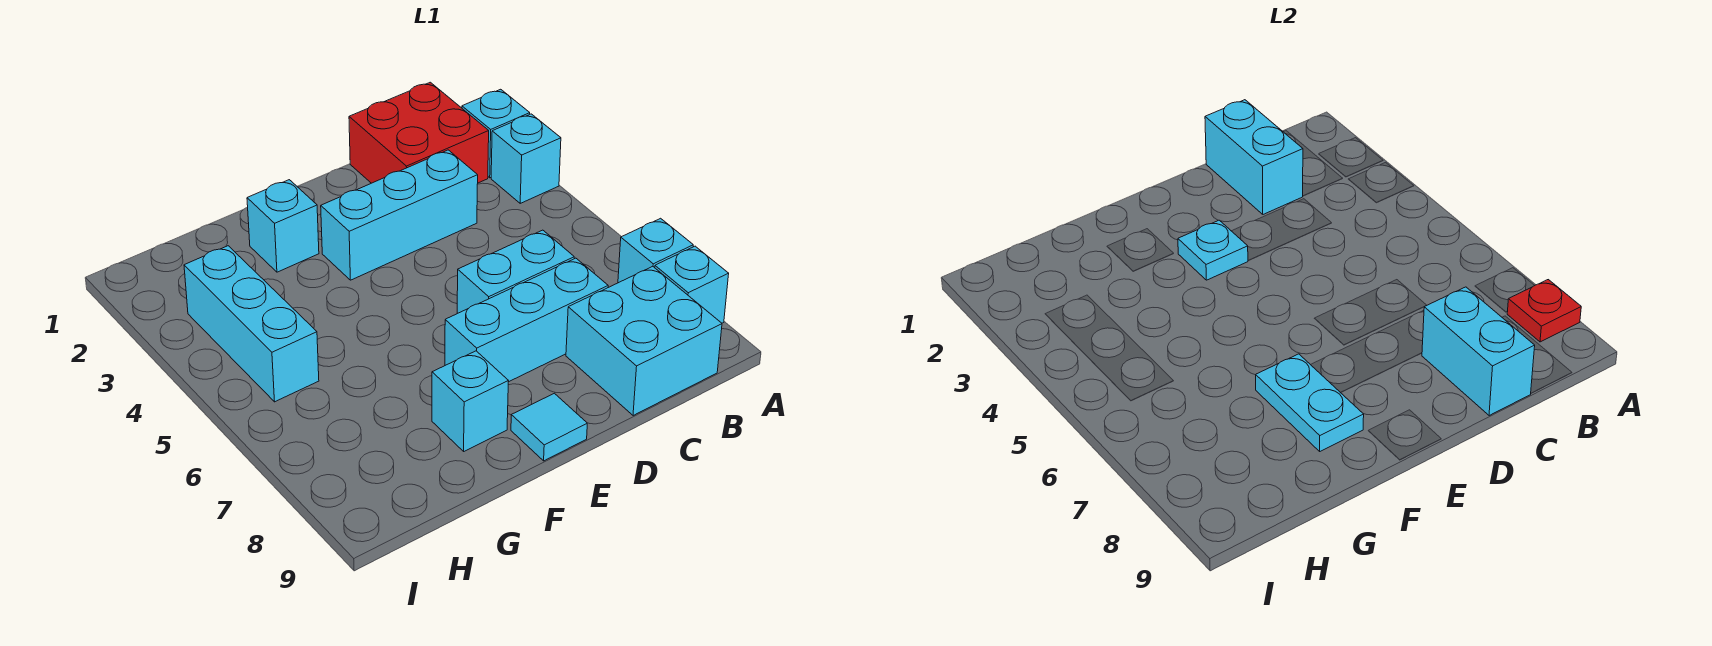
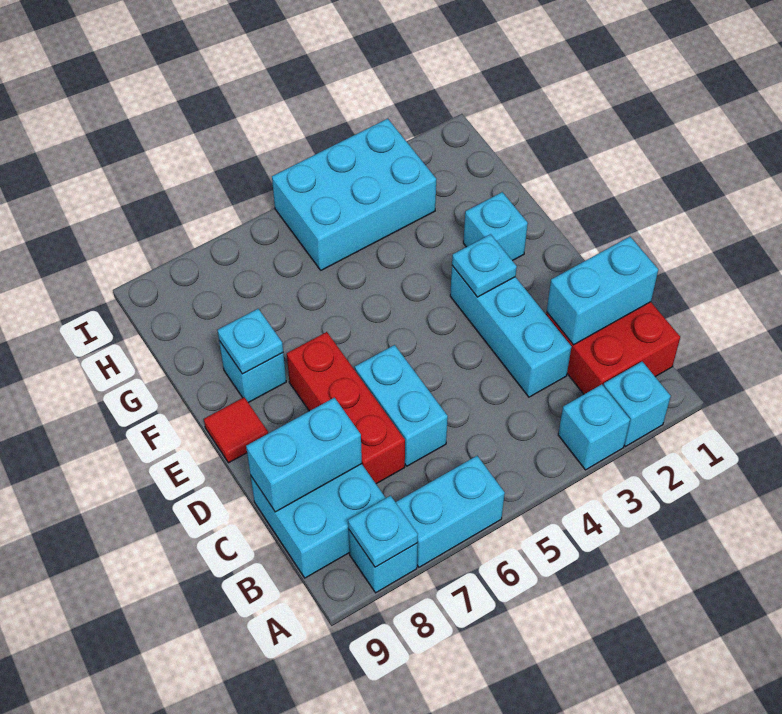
cyan 1x1 brick [618,218,693,283] -> cyan 1x2 brick [396,456,505,567]
red 1x1 plate [1507,280,1581,342] -> cyan 1x1 plate [348,496,418,567]
cyan 1x3 brick [445,258,608,382] -> red 1x3 brick [287,332,405,484]
cyan 1x1 tile [511,393,587,461] -> red 1x1 tile [204,397,268,463]
cyan 1x2 plate [1256,354,1364,451] -> cyan 1x1 plate [217,309,283,374]
cyan 1x3 brick [184,246,319,402] -> cyan 2x3 brick [272,119,436,270]

